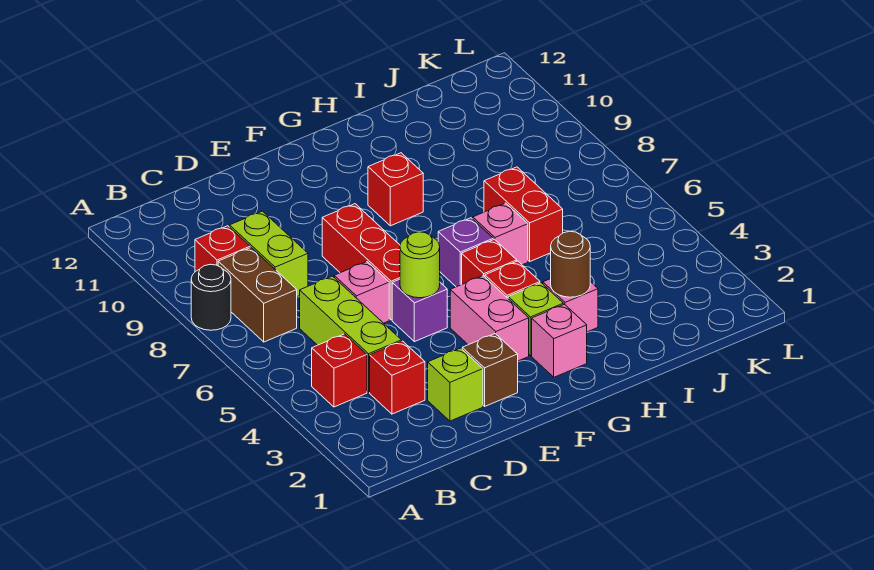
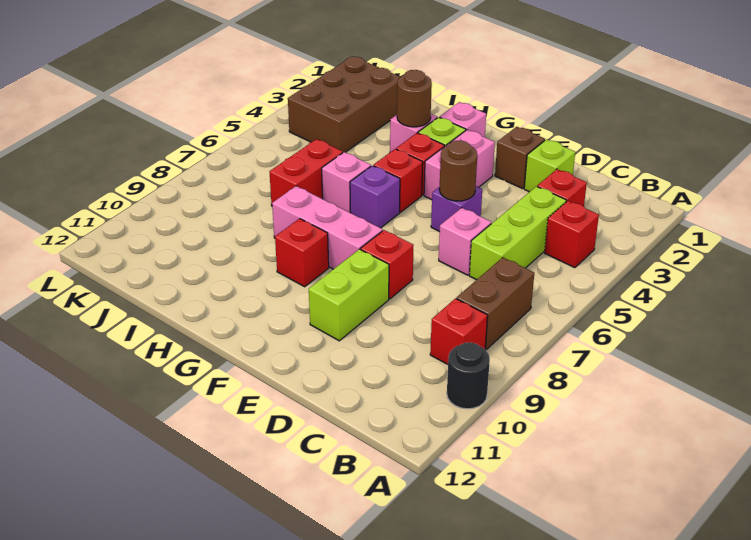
black 1x1 round brick [191,264,231,330] -> black 1x1 round brick moved to [447,342,490,409]
lime 1x2 brick [230,211,308,297] -> lime 1x2 brick moved to [309,249,389,341]
lime 1x1 round brick [400,232,440,298] -> brown 1x1 round brick [439,140,477,201]
red 1x3 brick [322,204,400,320] -> red 1x1 brick [361,230,414,299]
none -> pink 1x3 brick [272,186,383,269]
none -> brown 2x3 brick [288,56,400,152]

